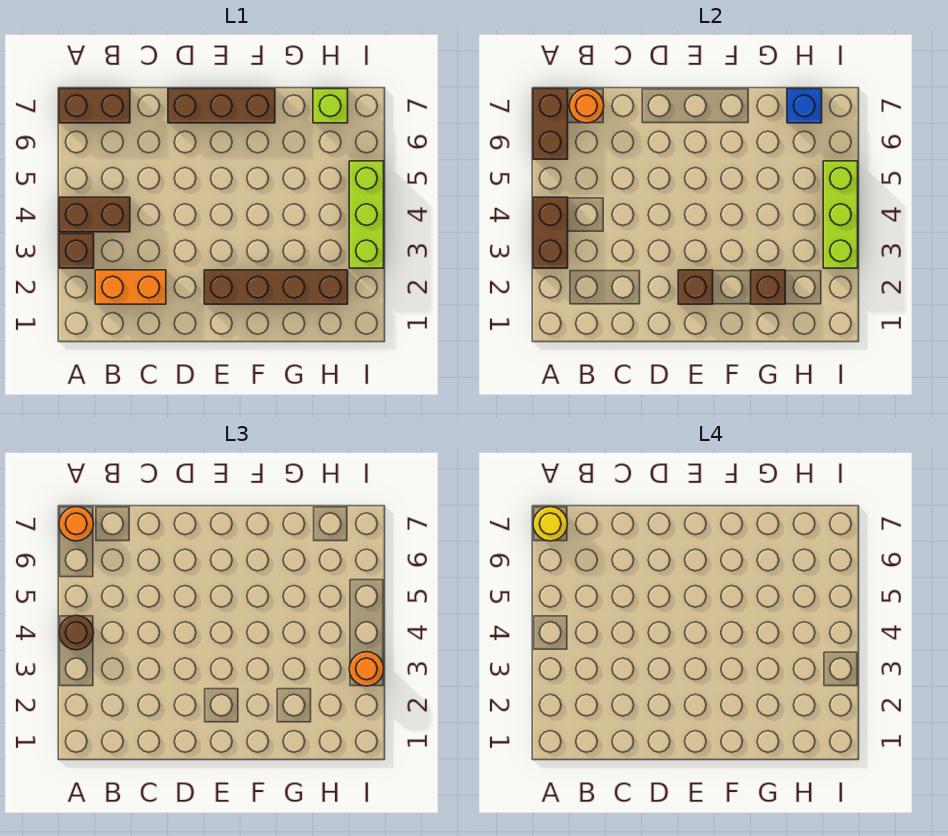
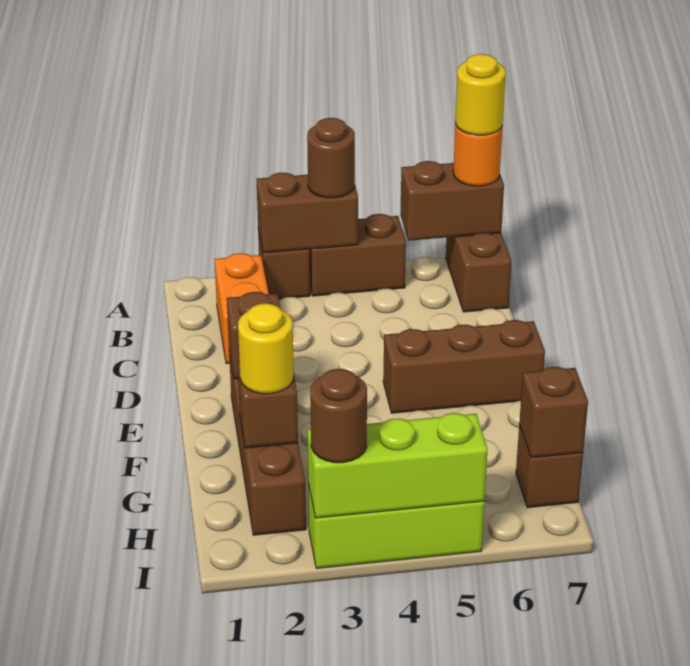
brown 1x2 brick [59,197,130,232] -> brown 1x2 brick turned to [309,214,406,296]
orange 1x1 round brick [569,89,604,123] -> none
brown 1x3 brick [168,89,275,123] -> brown 1x3 brick turned to [383,320,545,413]
none -> yellow 1x1 round brick [238,303,294,394]
lime 1x1 brick [313,89,348,123] -> brown 1x1 brick [516,425,583,508]
blue 1x1 brick [787,89,822,123] -> brown 1x1 brick [519,367,588,458]
orange 1x1 round brick [349,652,384,686] -> brown 1x1 round brick [310,369,367,463]

